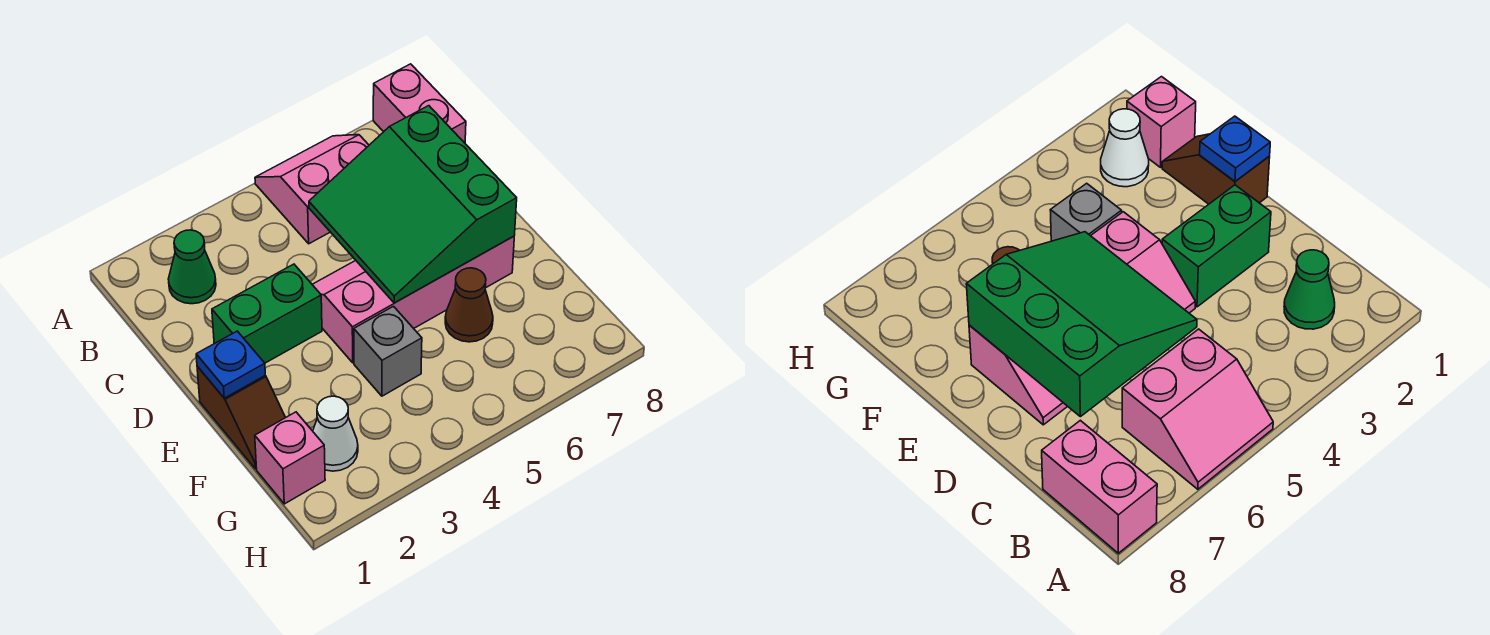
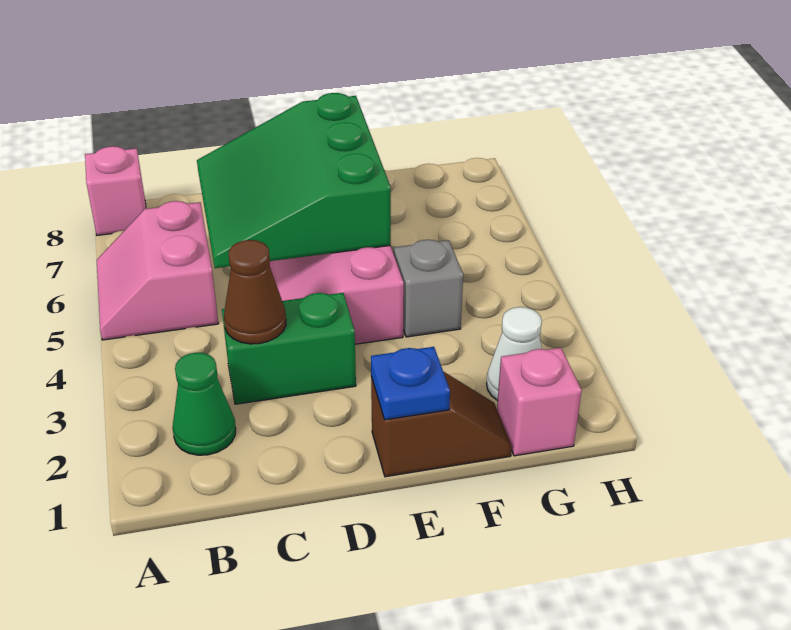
pink 1x2 brick [373,64,466,143] -> pink 1x1 brick [85,146,146,235]
green 3x3 slope [309,106,517,303] -> green 3x3 slope turned to [197,93,391,268]
green 1x2 brick [212,264,322,363] -> green 1x2 brick turned to [222,293,356,404]
brown 1x1 cone [445,268,493,342] -> brown 1x1 cone moved to [224,240,286,344]

